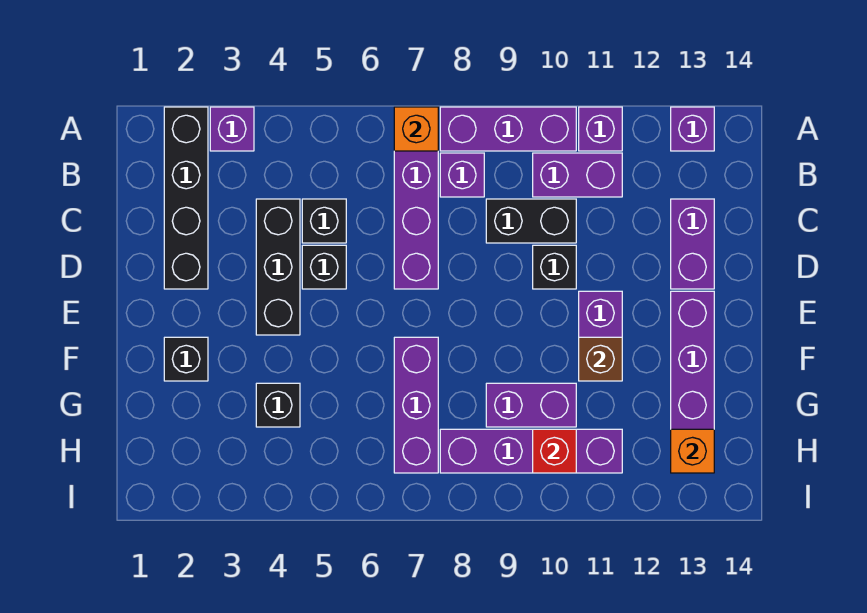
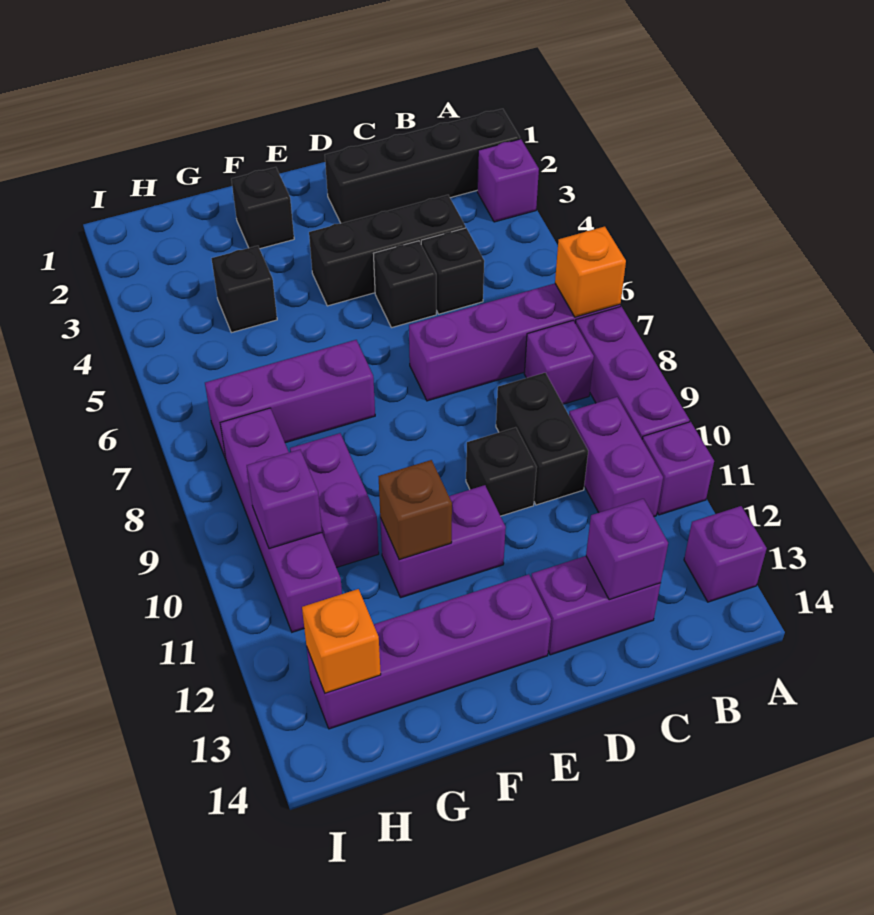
none -> purple 1x1 brick [586,499,668,600]
red 1x1 brick [533,429,576,473] -> purple 1x1 brick [247,450,322,549]

